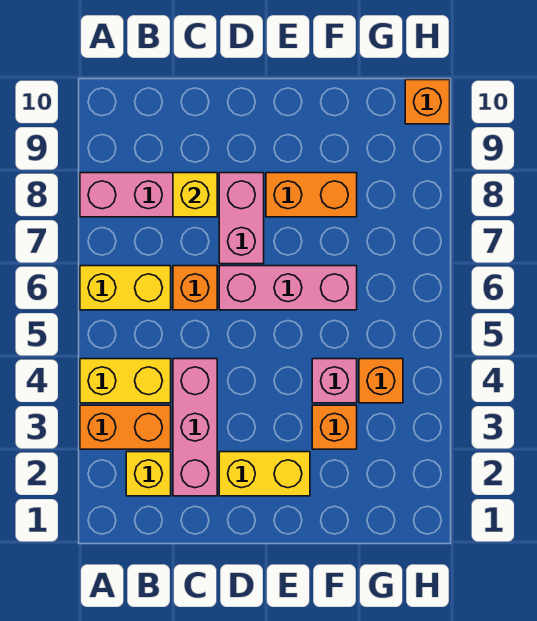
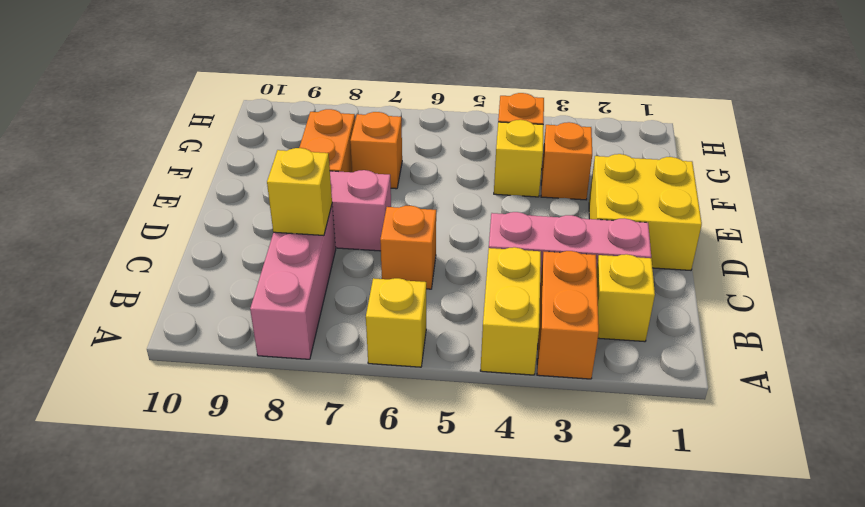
yellow 1x2 brick [80,266,171,310] -> yellow 1x1 brick [366,278,426,367]
yellow 1x2 brick [219,452,310,496] -> yellow 2x2 brick [589,154,702,270]
pink 1x3 brick [219,266,357,310] -> none
pink 1x1 brick [312,359,357,403] -> yellow 1x1 brick [494,120,544,197]
orange 1x1 brick [405,80,450,124] -> orange 1x1 brick moved to [350,112,402,189]

